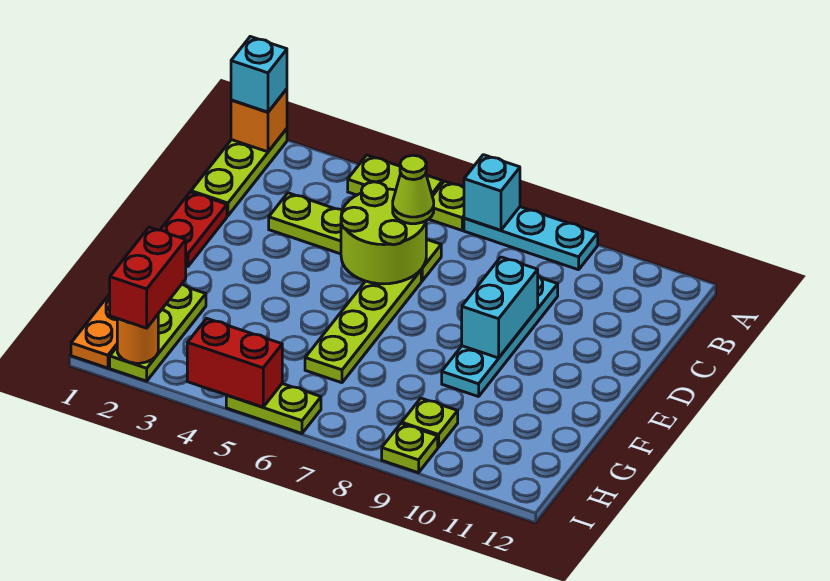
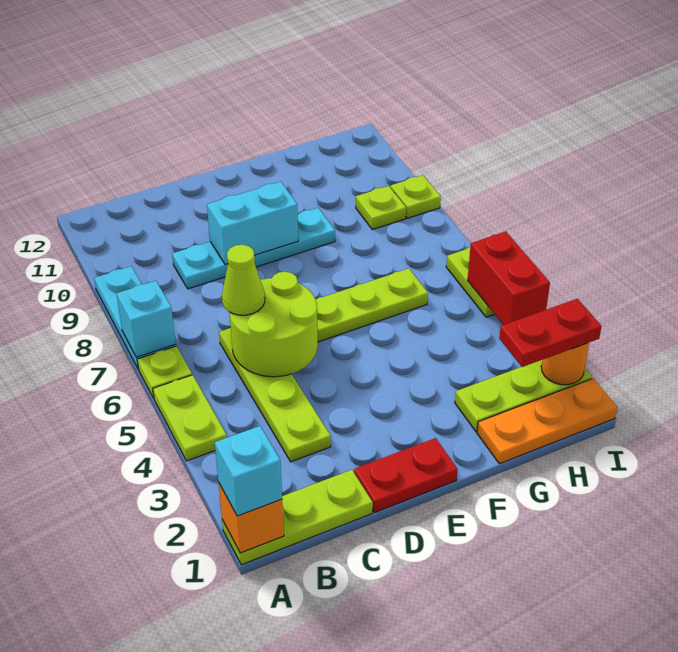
red 1x2 brick [110,227,186,328] -> red 1x2 plate [499,299,602,367]

